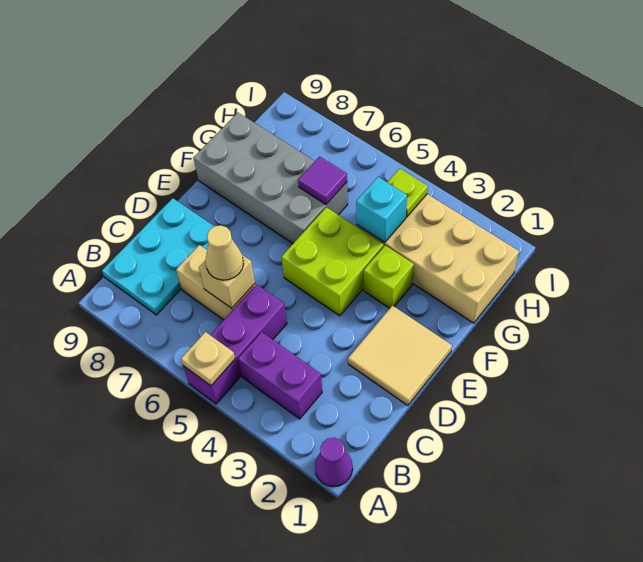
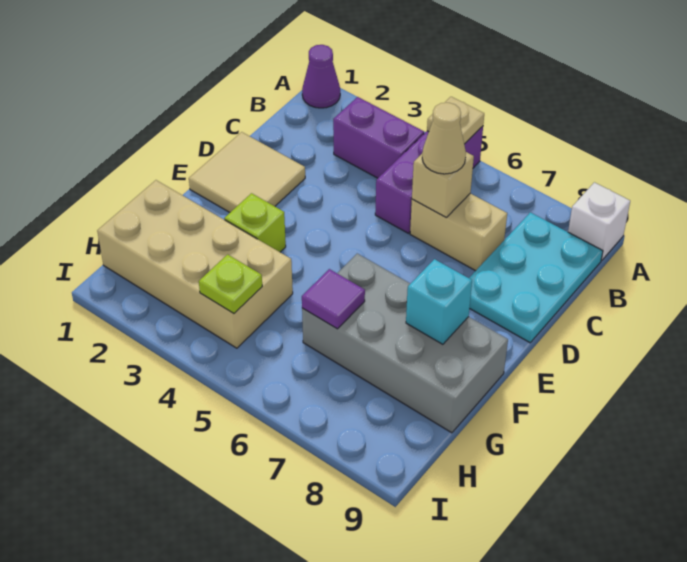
none -> white 1x1 brick [568,182,630,260]
lime 2x2 brick [281,207,384,316] -> none
cyan 1x1 brick [356,177,407,243] -> cyan 1x1 brick moved to [406,259,472,344]

